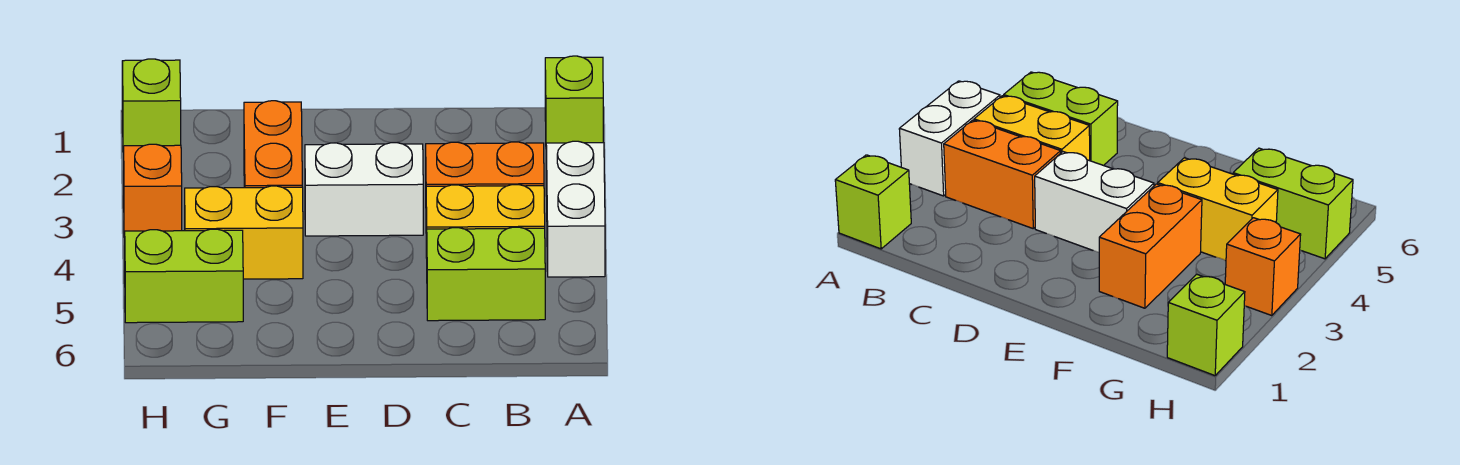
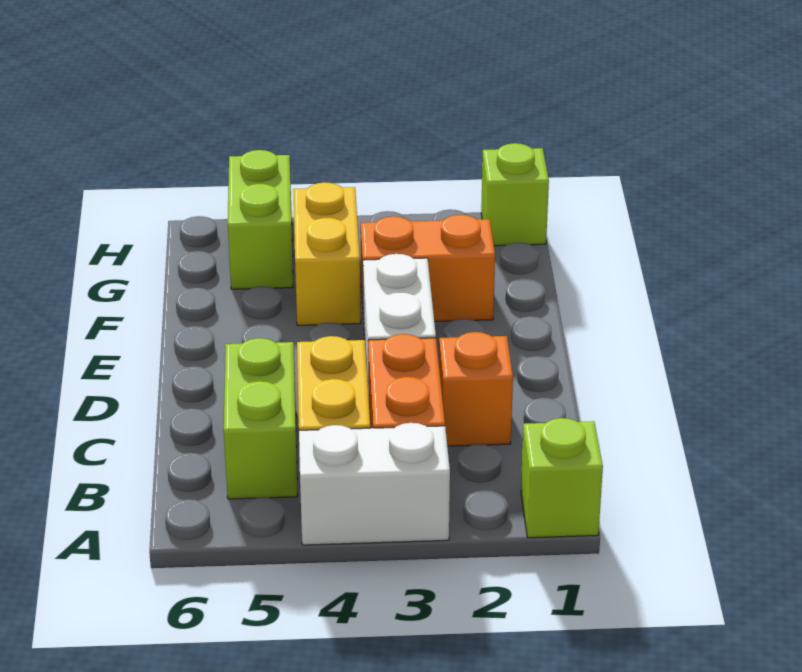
orange 1x1 brick [124,144,182,237] -> orange 1x1 brick moved to [439,332,513,446]

